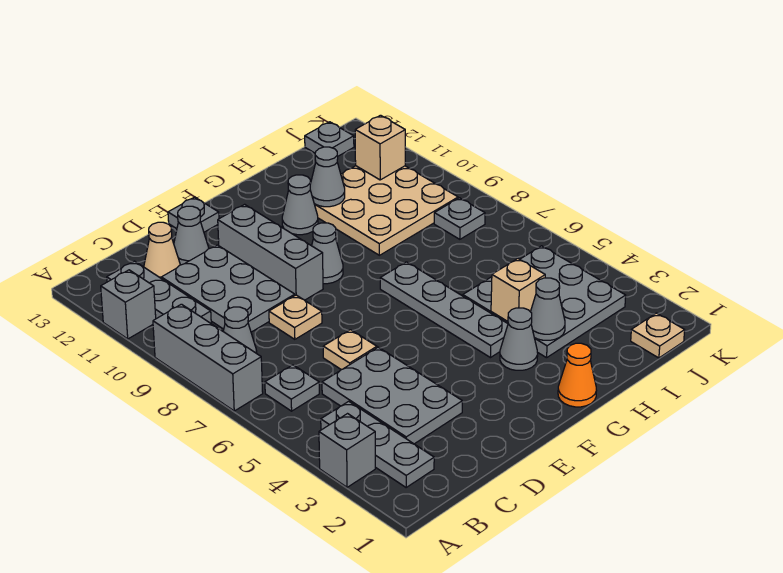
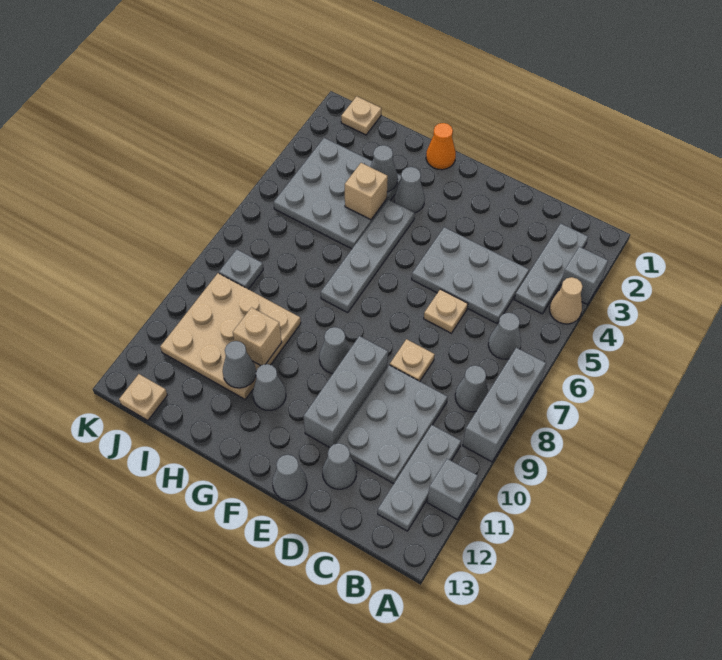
grey 1x1 plate [265,365,319,411] -> grey 1x1 cone [488,313,521,359]
grey 2x3 plate [322,347,462,444] -> grey 2x3 plate turned to [412,227,529,323]
tan 1x1 cone [144,222,180,278] -> tan 1x1 cone moved to [550,277,583,324]
grey 1x1 plate [168,197,219,232] -> grey 1x1 cone [272,455,307,501]
tan 1x1 brick [355,115,405,180] -> tan 1x1 brick moved to [233,307,282,365]
grey 1x1 plate [305,122,354,156] -> tan 1x1 plate [119,374,167,420]

